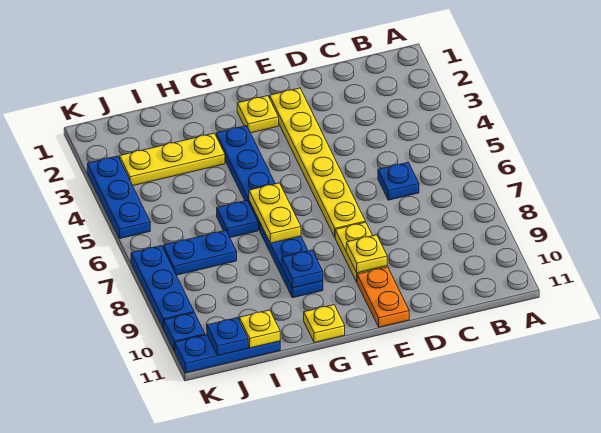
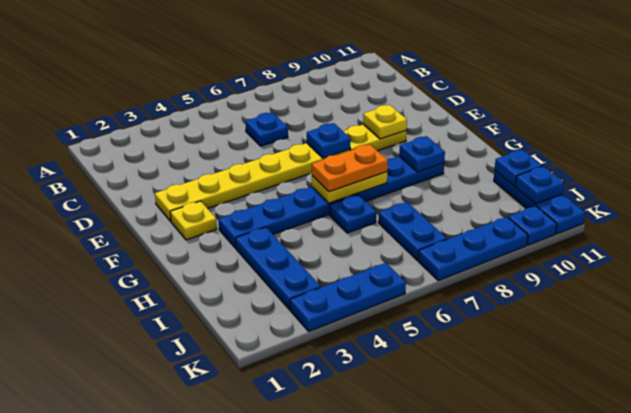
none -> blue 1x1 plate [307,123,351,158]
orange 1x2 plate [357,267,409,327] -> orange 1x2 plate moved to [312,144,388,192]
yellow 1x1 plate [304,305,345,343] -> none
yellow 1x3 plate [120,133,225,186] -> blue 1x3 plate [235,227,321,309]
yellow 1x1 plate [239,310,280,348] -> blue 1x1 plate [495,150,542,186]

